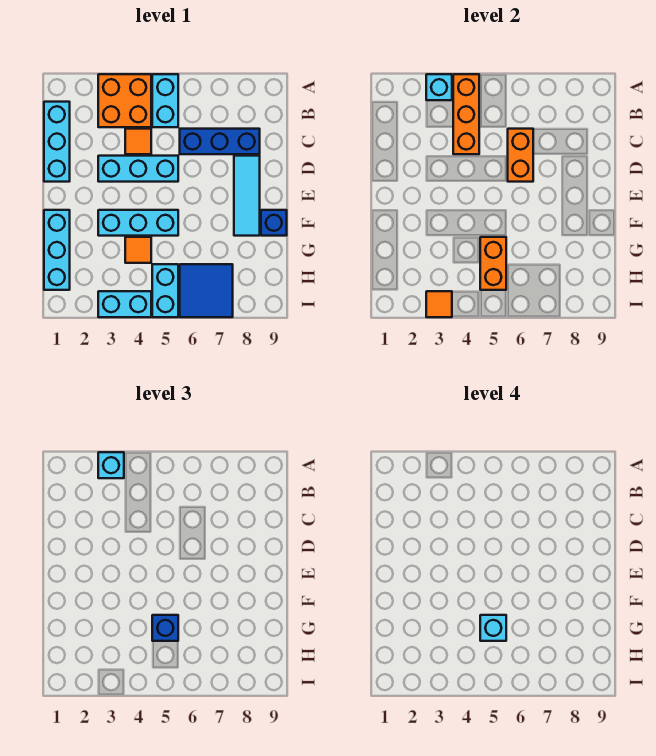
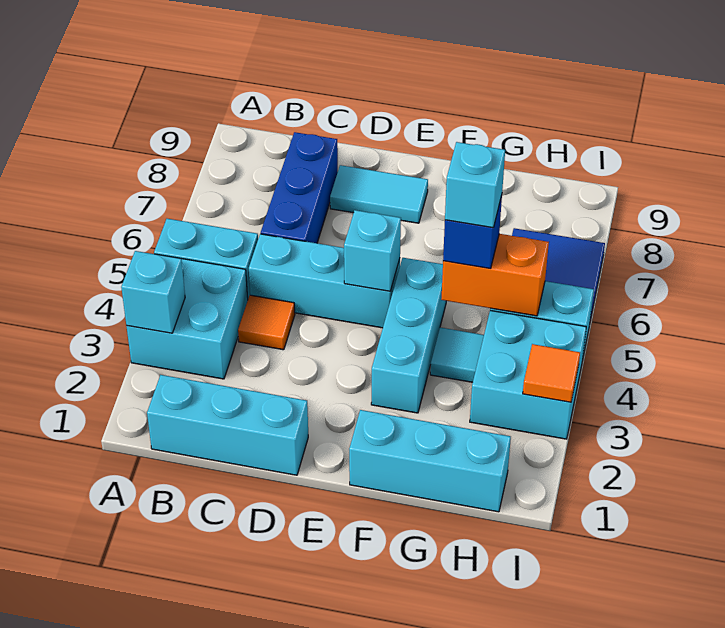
orange 2x2 brick [98,74,151,127] -> cyan 2x2 brick [126,259,248,379]
cyan 1x1 brick [98,452,124,478] -> cyan 1x1 brick moved to [344,210,401,291]
orange 1x3 brick [453,74,479,154] -> none
orange 1x2 brick [508,129,533,182] -> none
cyan 1x3 brick [98,156,178,182] -> cyan 1x3 brick turned to [249,234,400,328]
cyan 1x3 tile [234,156,260,236] -> cyan 1x2 tile [330,165,428,223]
blue 1x1 brick [261,210,287,236] -> none
orange 1x1 tile [125,237,151,263] -> cyan 1x1 tile [430,327,484,382]
cyan 1x2 brick [98,291,151,317] -> cyan 2x2 brick [470,310,586,439]

